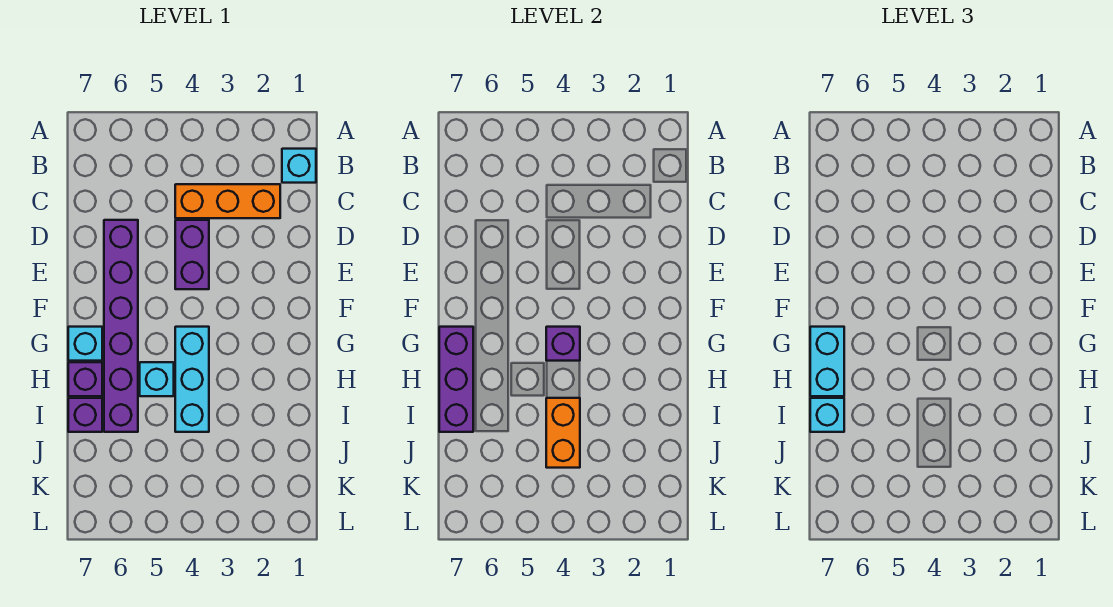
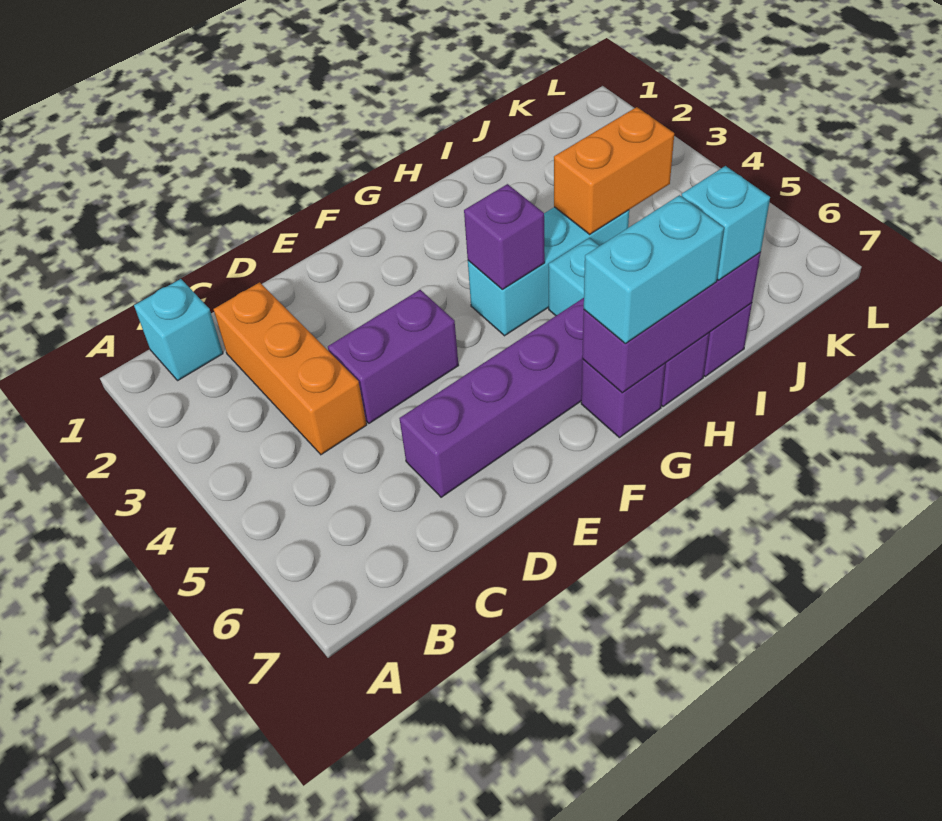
cyan 1x1 brick [68,327,102,361] -> purple 1x1 brick [581,359,665,438]

